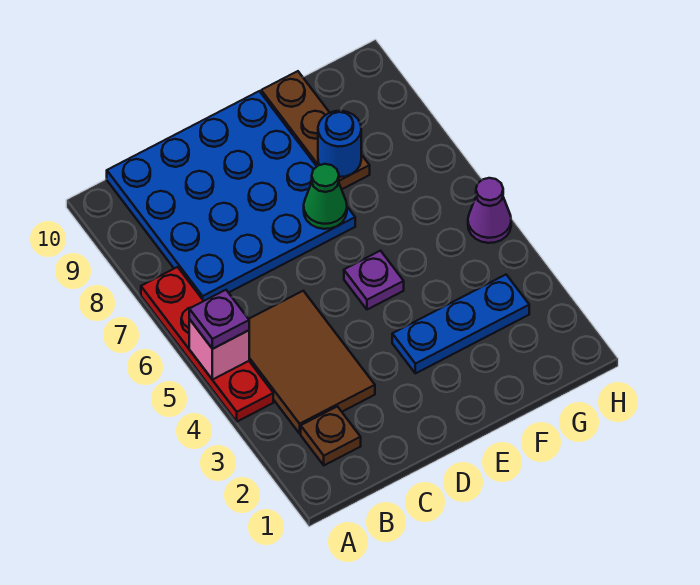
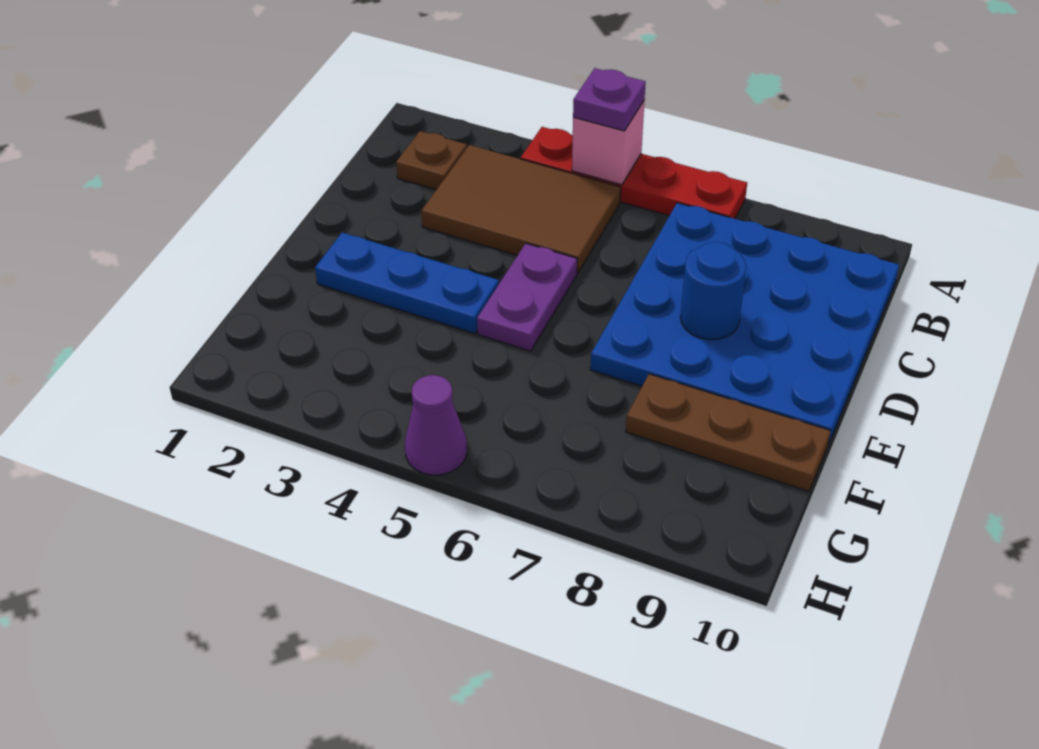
blue 1x3 plate [392,275,529,373] -> blue 1x3 plate turned to [315,233,499,334]
purple 1x1 plate [344,251,404,310] -> purple 1x2 plate [477,243,577,351]
green 1x1 cone [304,164,347,229] -> none
blue 1x1 round brick [318,111,361,177] -> blue 1x1 round brick moved to [680,242,746,340]

